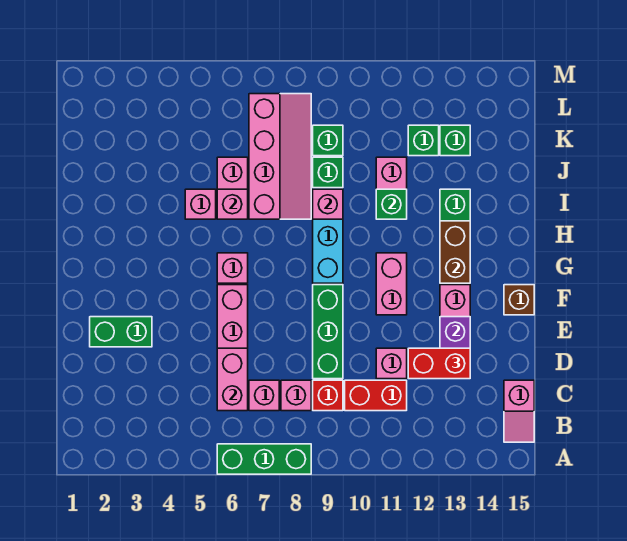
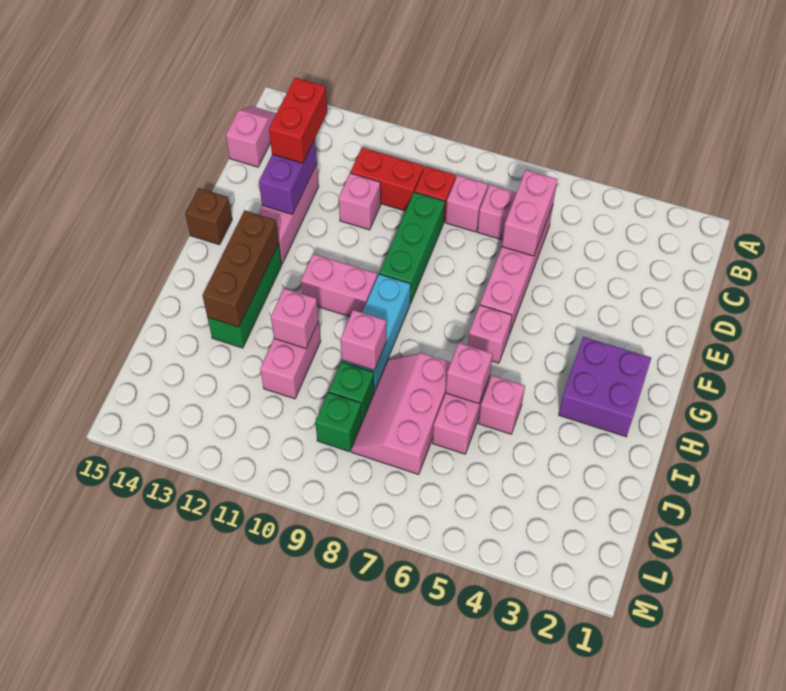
green 1x3 brick [217,444,311,474] -> none
red 1x2 brick [408,348,470,379] -> red 1x2 brick turned to [269,77,327,163]
green 1x2 brick [90,317,152,347] -> none
pink 1x2 brick [376,253,407,315] -> pink 1x2 brick turned to [301,254,377,317]
none -> purple 2x2 brick [559,337,651,437]
brown 1x2 brick [440,221,470,283] -> brown 1x3 brick [203,210,279,327]
pink 2x4 slope [249,94,311,219] -> pink 2x3 slope [351,353,451,474]
green 1x1 brick [376,189,407,219] -> pink 1x1 brick [271,288,319,348]
green 1x1 brick [408,125,439,156] -> none
green 1x1 brick [440,125,470,156] -> none

